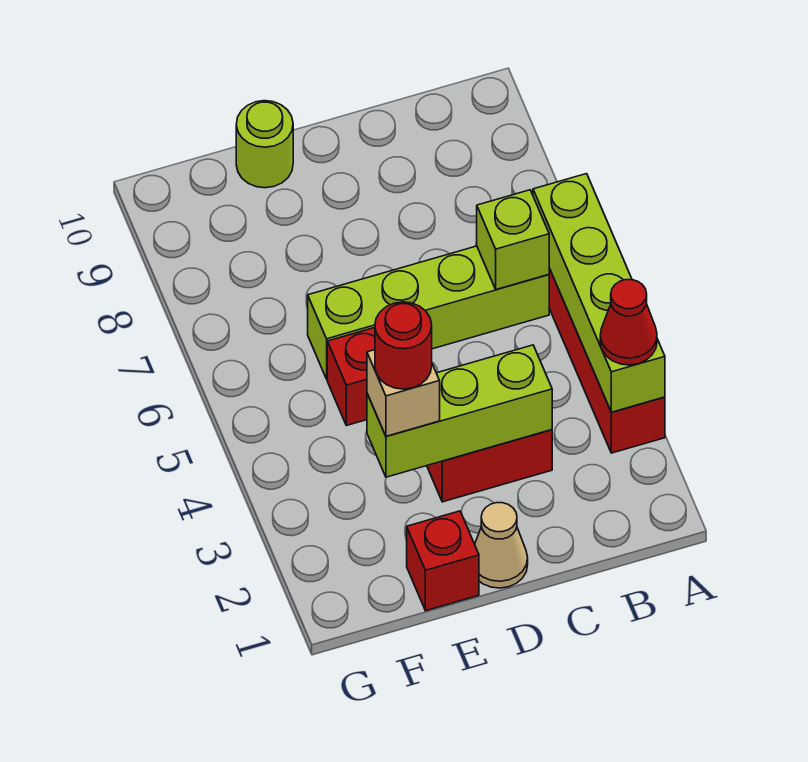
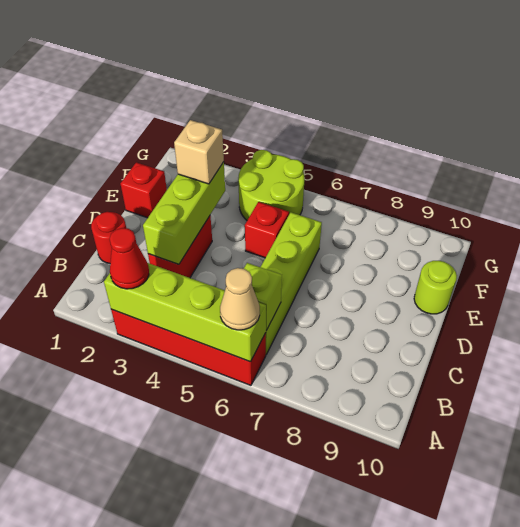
tan 1x1 cone [475,503,528,588] -> tan 1x1 cone moved to [220,268,260,330]
red 1x1 round brick [375,302,432,389] -> red 1x1 round brick moved to [91,212,126,264]
none -> lime 2x2 round brick [238,150,304,220]

